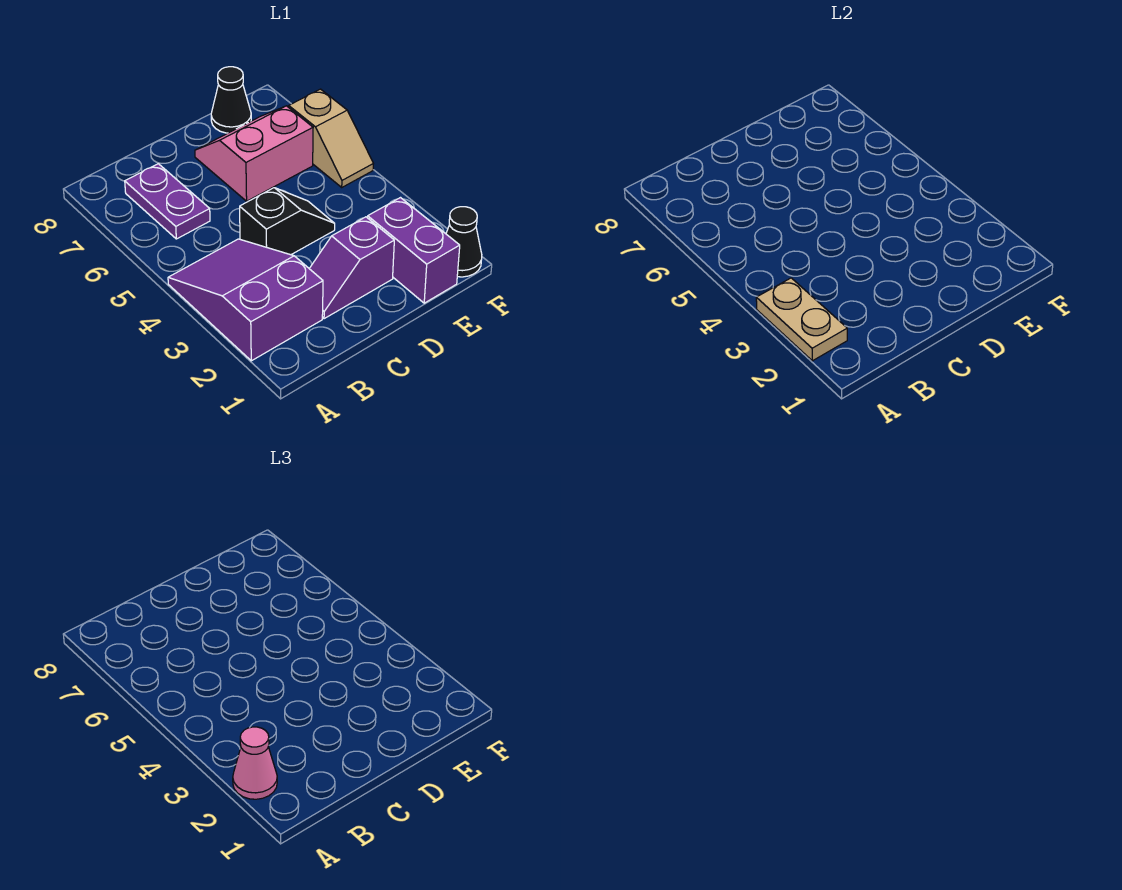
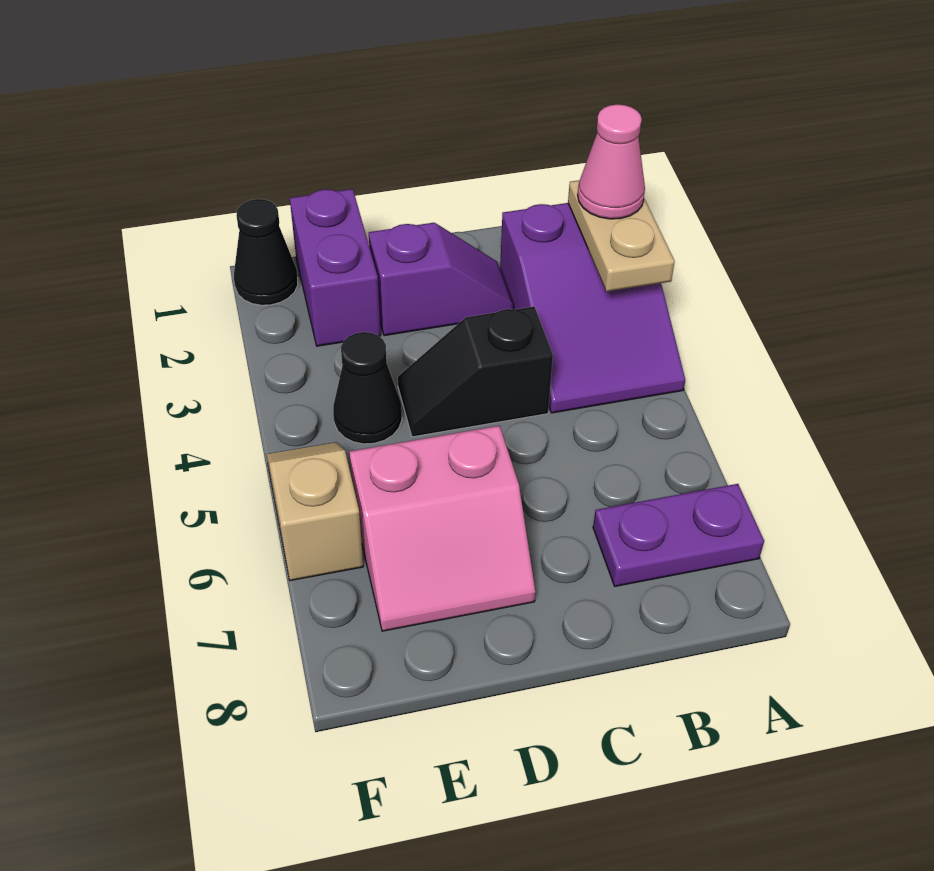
purple 1x2 plate [125,164,210,239] -> purple 1x2 plate turned to [593,484,764,586]
black 1x1 cone [211,67,251,133] -> black 1x1 cone moved to [333,332,402,444]

